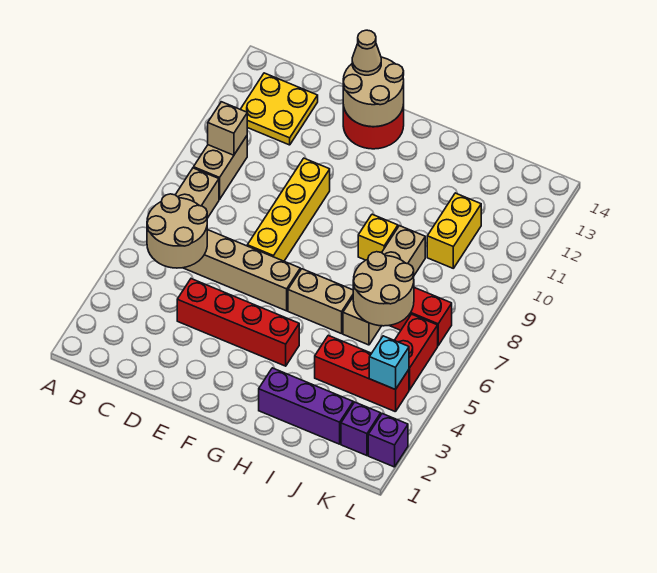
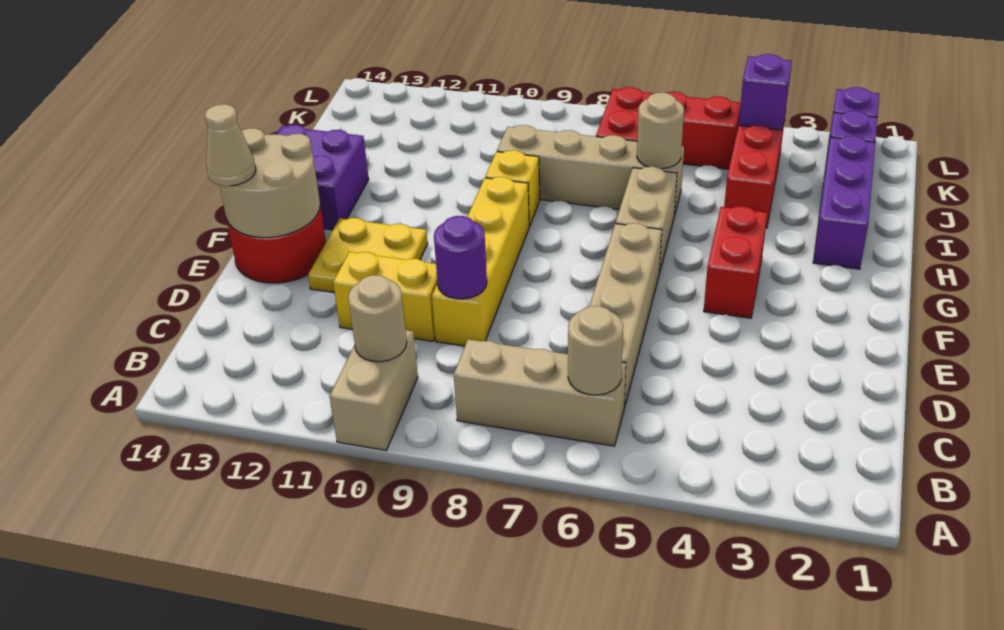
tan 2x2 round brick [147,194,207,268] -> tan 1x1 round brick [568,306,623,395]
tan 1x2 brick [194,136,247,199] -> tan 1x2 brick turned to [330,330,418,450]
tan 1x1 brick [208,102,247,155] -> tan 1x1 round brick [348,275,407,362]
yellow 2x2 plate [240,73,318,145] -> yellow 2x2 plate moved to [308,218,428,293]
red 1x4 brick [177,279,299,366] -> red 1x2 brick [704,206,767,318]
none -> purple 1x1 round brick [434,216,487,299]
yellow 1x4 brick [247,158,330,261] -> yellow 1x4 brick turned to [432,177,529,346]
none -> purple 2x2 brick [276,125,369,230]
tan 2x2 round brick [353,252,414,326] -> tan 1x1 round brick [637,93,684,169]
yellow 1x2 brick [427,193,481,268] -> yellow 1x2 brick moved to [333,252,438,341]
cyan 1x1 brick [369,336,409,390] -> purple 1x1 brick [739,54,792,130]

